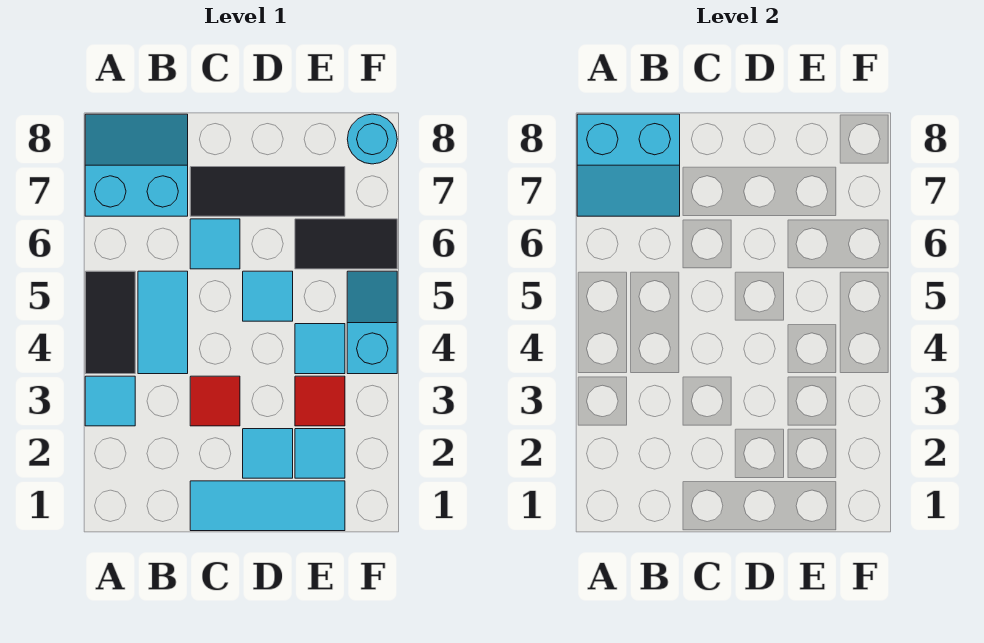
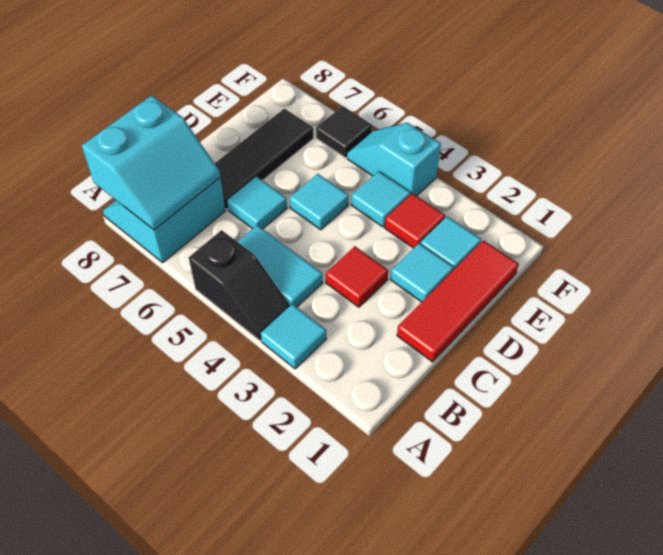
black 1x2 tile [85,271,135,374] -> black 1x2 slope [189,230,290,341]
cyan 1x3 tile [190,481,345,531] -> red 1x3 tile [397,240,519,362]
black 1x2 tile [295,219,397,269] -> black 1x1 tile [316,106,372,158]
cyan 1x1 round brick [347,114,397,164] -> none

